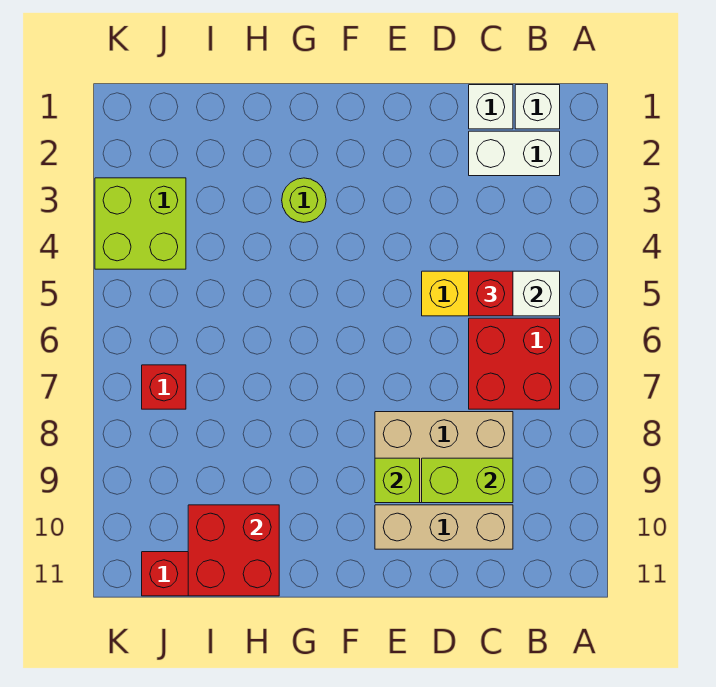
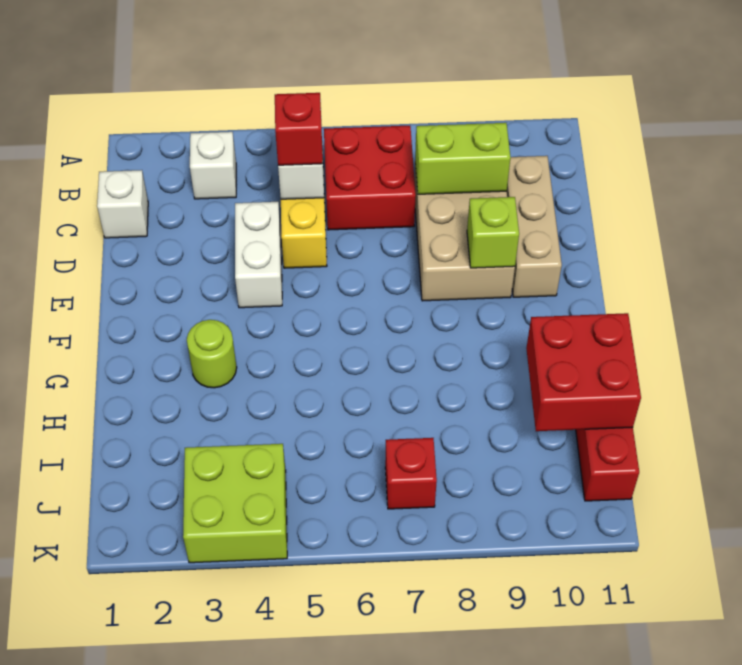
white 1x1 brick [515,85,560,129] -> white 1x1 brick moved to [190,132,236,199]
white 1x2 brick [469,131,560,176] -> white 1x2 brick moved to [235,202,282,308]
lime 1x2 brick [422,458,513,503] -> lime 1x2 brick turned to [415,123,511,194]

